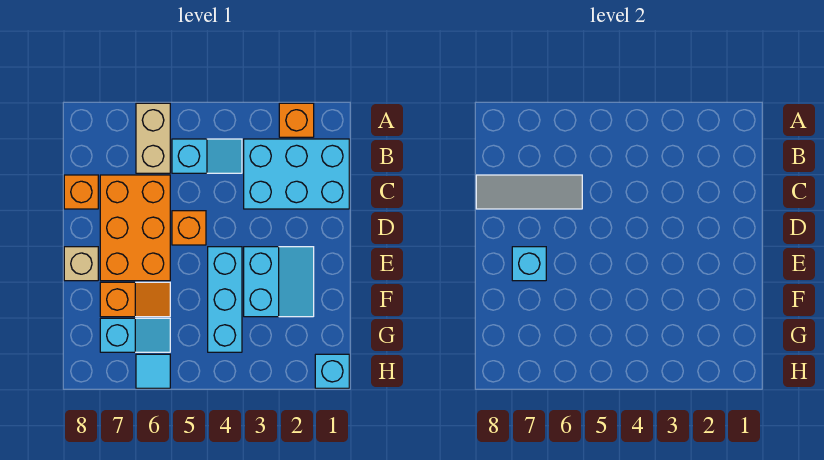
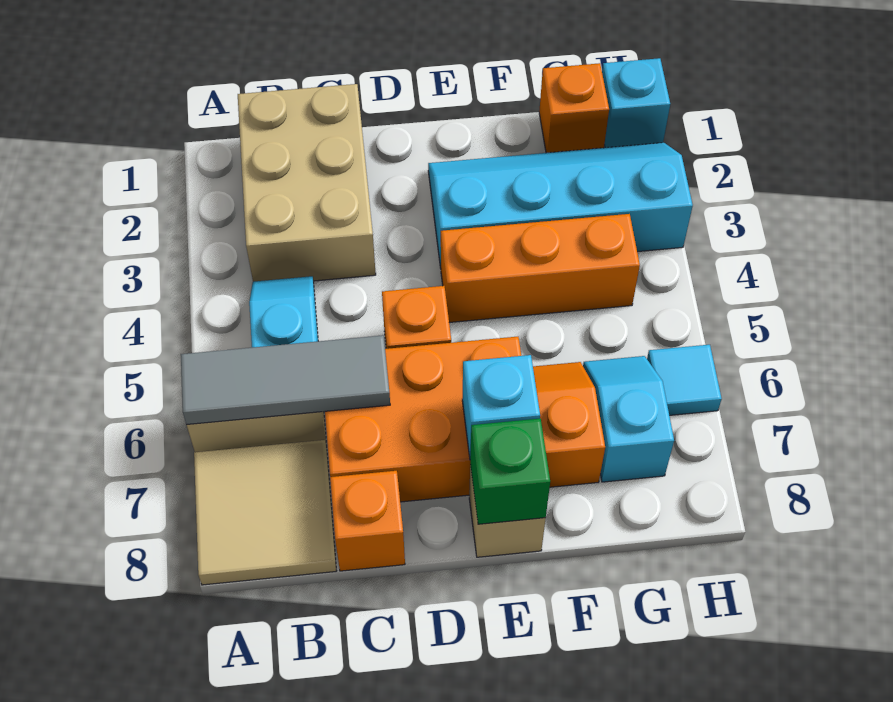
orange 1x1 brick [279,103,314,137] -> orange 1x1 brick moved to [539,63,609,153]
none -> tan 2x2 tile [194,440,336,585]
cyan 2x3 brick [244,139,349,209] -> tan 2x3 brick [238,84,376,282]
grey 1x3 tile [476,175,582,209] -> grey 1x3 tile turned to [181,335,390,425]
cyan 2x2 slope [244,247,314,317] -> cyan 2x4 slope [428,143,693,268]
cyan 1x3 brick [208,247,242,352] -> orange 1x3 brick [441,214,640,322]
none -> green 1x1 brick [470,419,550,524]

